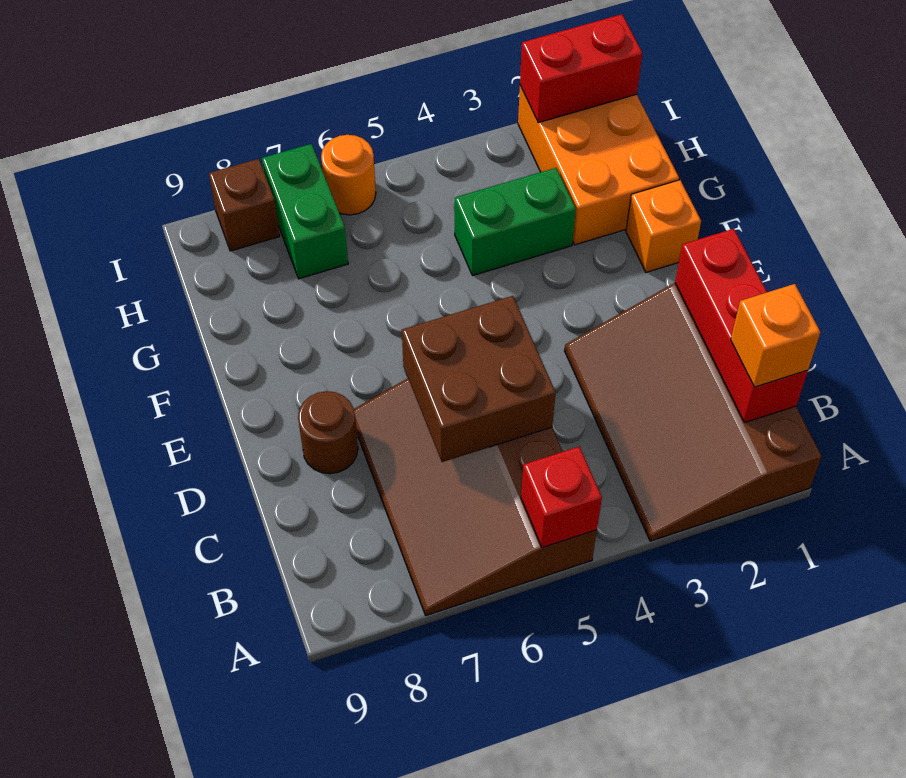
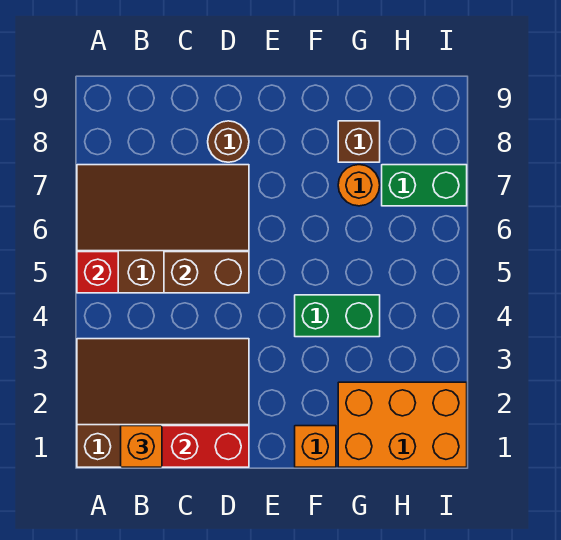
brown 2x2 brick [402,296,556,462] -> brown 1x2 brick [164,252,249,293]
green 1x2 brick [455,168,576,276] -> green 1x2 brick turned to [295,295,380,337]
red 1x2 brick [520,14,642,123] -> none
orange 1x1 round brick [321,135,376,215] -> orange 1x1 round brick moved to [338,165,380,206]
brown 1x1 brick [209,159,280,251] -> brown 1x1 brick moved to [338,121,380,162]

